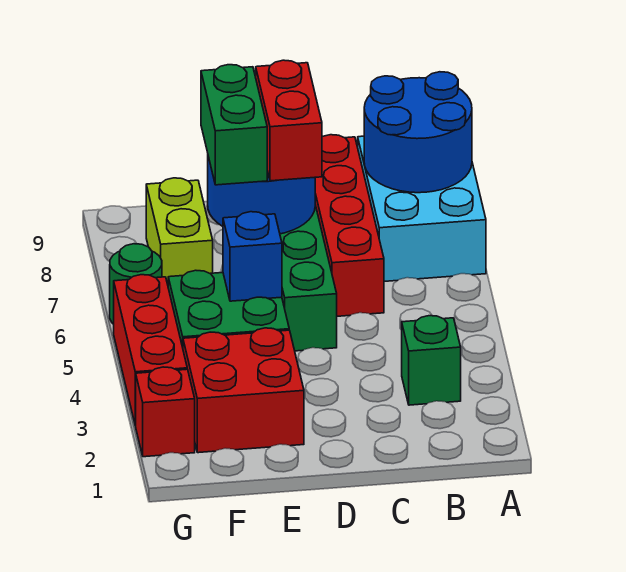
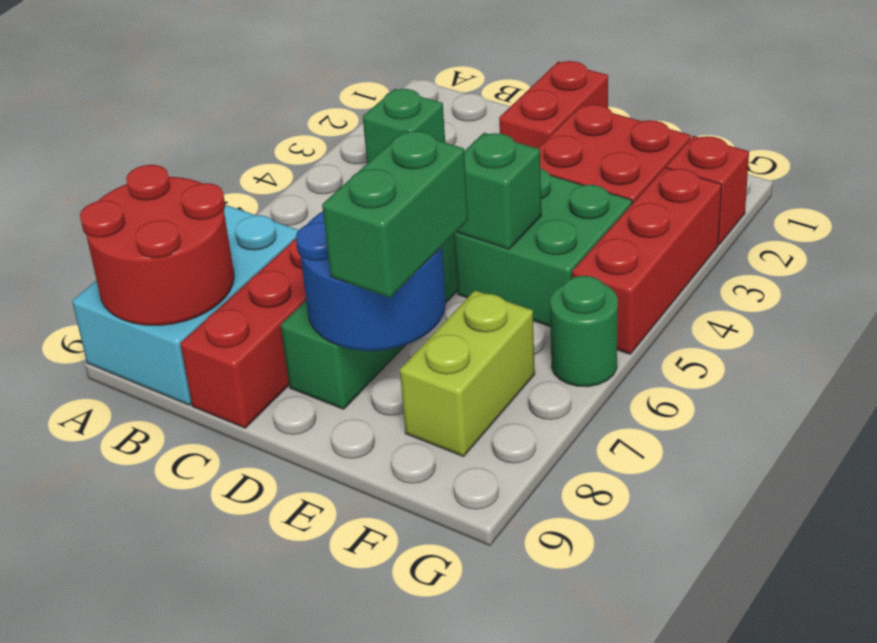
blue 2x2 round brick [364,72,472,193] -> red 2x2 round brick [80,165,234,325]
red 1x2 brick [256,60,322,181] -> red 1x2 brick moved to [499,61,608,148]
blue 1x1 brick [223,212,282,301] -> green 1x1 brick [457,133,541,249]

